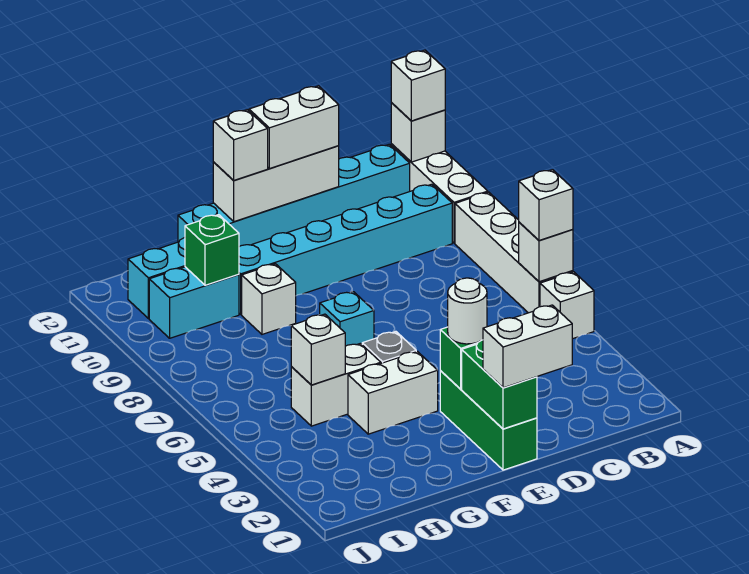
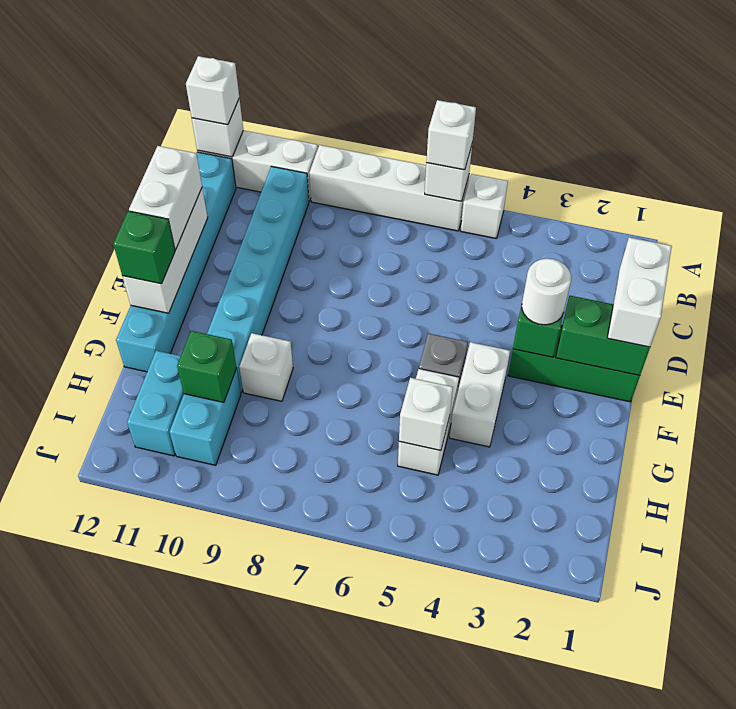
cyan 1x1 brick [320,292,374,346] -> none
white 1x1 brick [213,110,268,180] -> green 1x1 brick [113,211,175,284]

